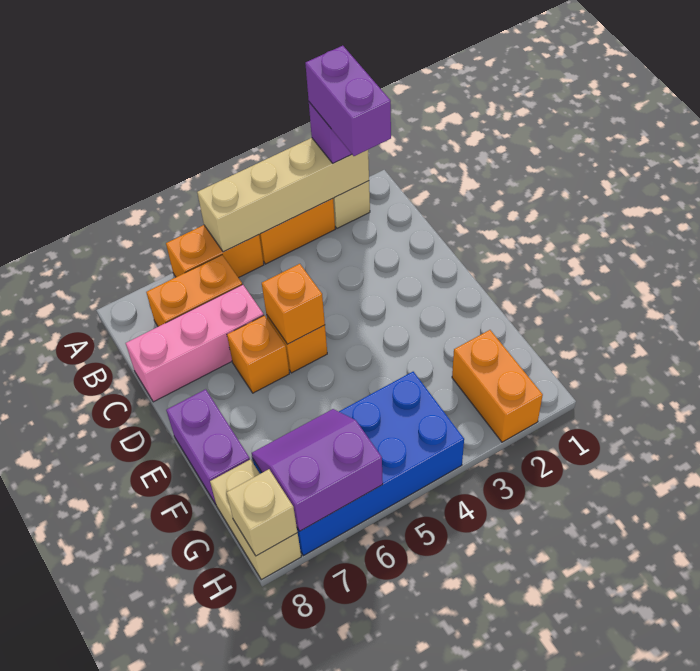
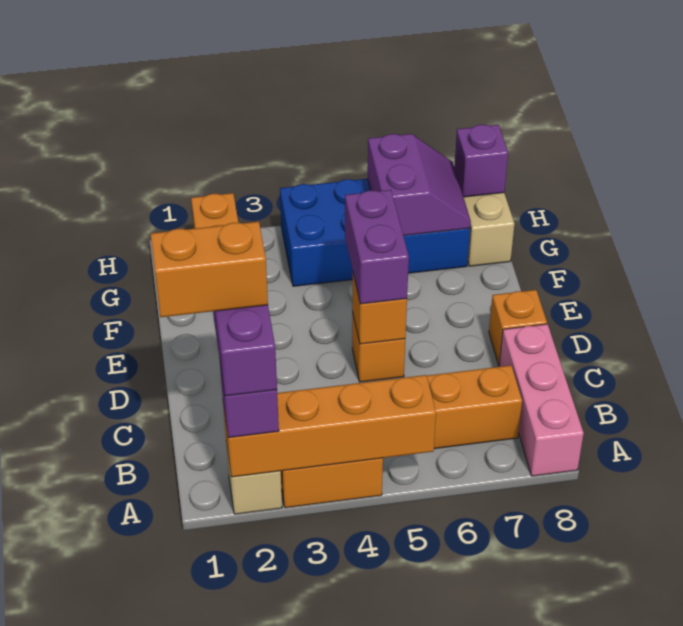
tan 1x4 brick [197,138,369,252] -> orange 1x4 brick [223,375,436,477]
orange 1x2 brick [166,225,264,278] -> orange 1x2 brick moved to [151,222,268,317]
pink 1x3 brick [126,284,264,402] -> pink 1x3 brick turned to [499,324,584,476]
orange 1x1 brick [227,315,289,393] -> orange 1x1 brick moved to [489,290,547,365]
purple 1x2 brick [166,389,250,504] -> purple 1x2 brick moved to [345,190,409,304]
purple 2x2 slope [252,409,383,531] -> purple 2x2 slope turned to [368,134,471,236]
tan 1x1 brick [226,469,297,556] -> purple 1x1 brick [454,125,508,197]

